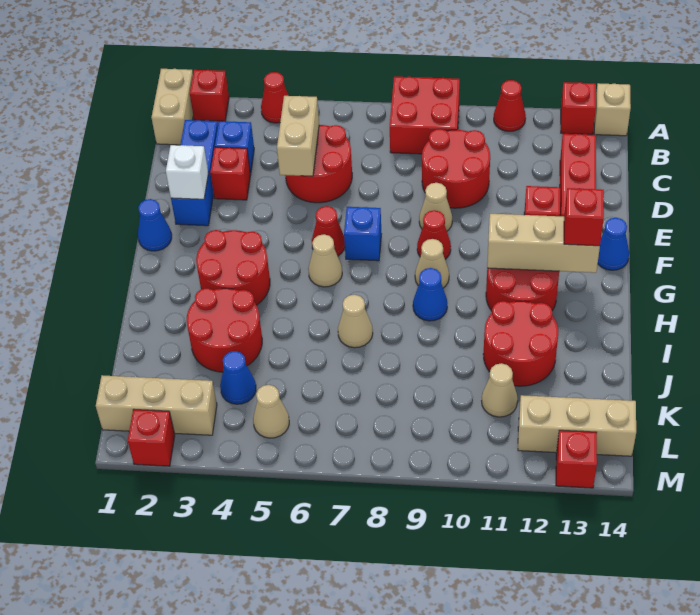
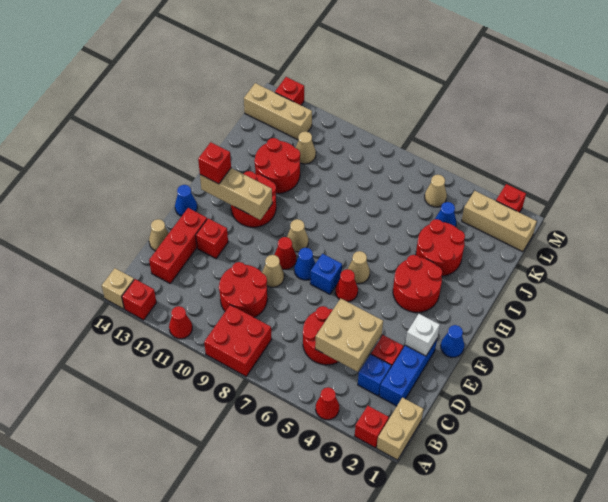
tan 1x2 brick [277,96,319,176] -> tan 2x2 brick [315,299,383,372]
blue 1x1 cone [413,268,447,321] -> blue 1x1 cone moved to [294,248,316,280]
tan 1x1 cone [338,295,373,348] -> tan 1x1 cone moved to [149,219,169,251]

